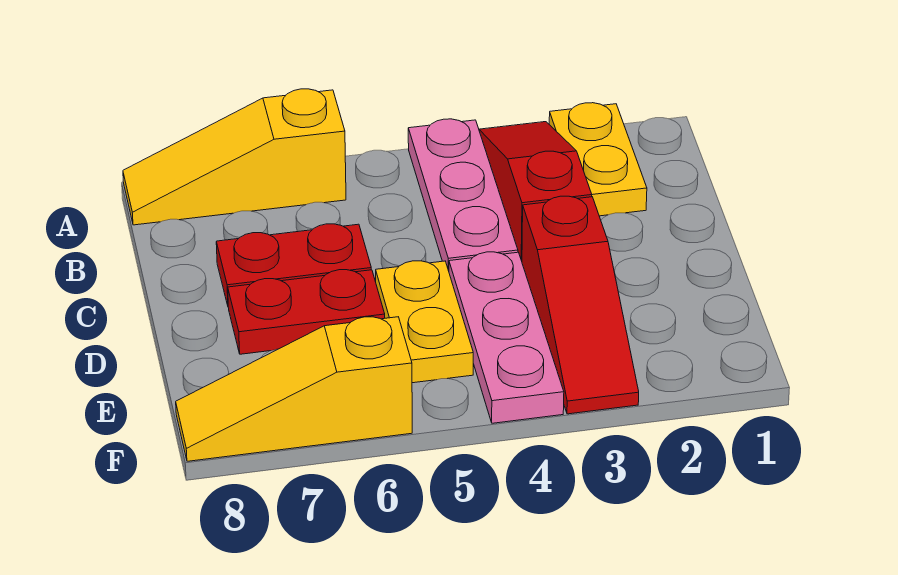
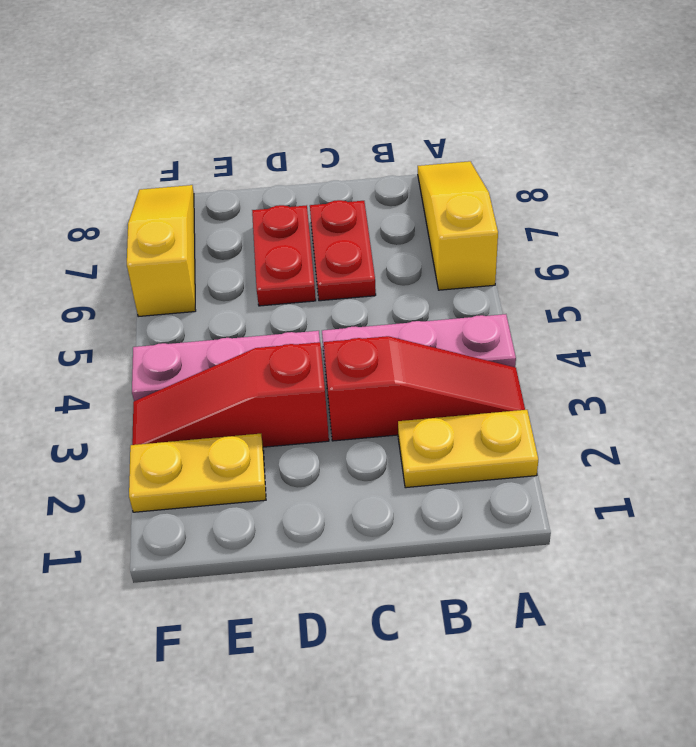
yellow 1x2 plate [376,261,473,383] -> yellow 1x2 plate moved to [129,434,266,512]

